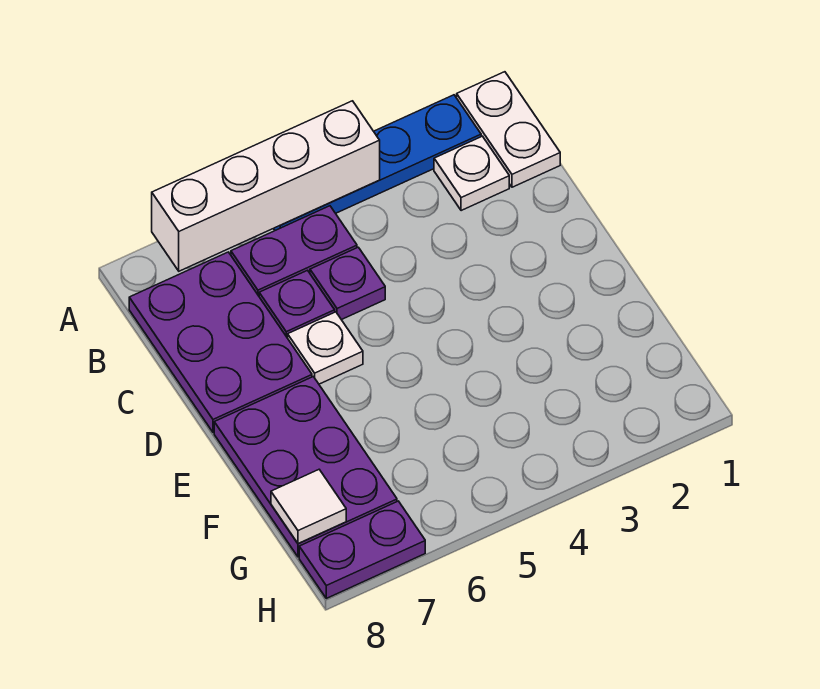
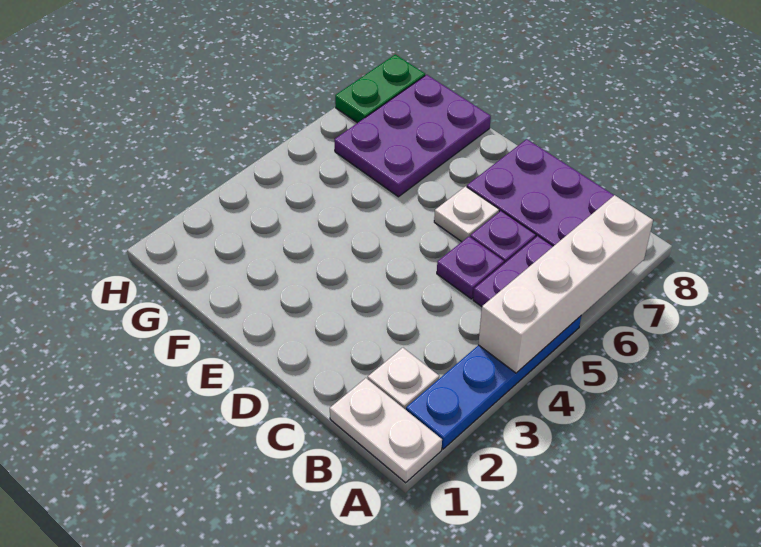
purple 2x3 plate [214,377,397,557] -> purple 2x3 plate turned to [334,75,491,197]
white 1x1 tile [271,470,346,544] -> none
purple 1x2 plate [299,501,425,598] -> green 1x2 plate [335,54,425,123]

